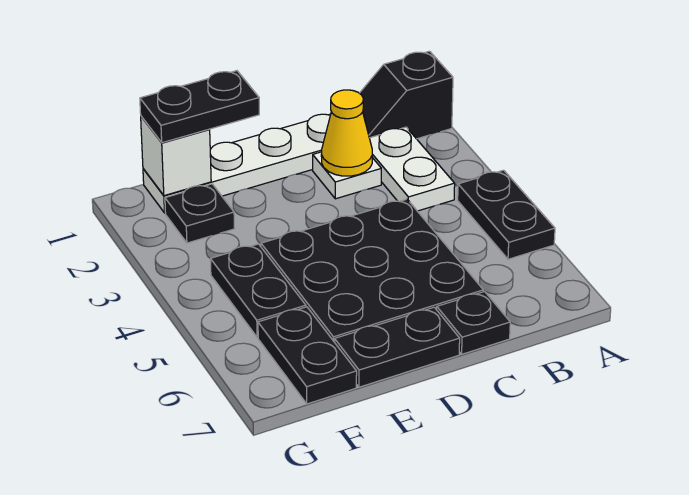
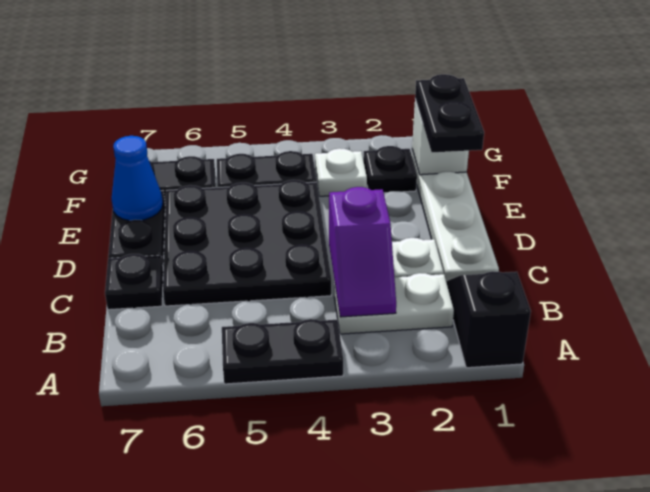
none -> purple 1x2 slope [329,187,396,317]
yellow 1x1 cone [321,90,372,176] -> none
none -> blue 1x1 cone [112,136,163,221]
none -> white 1x1 plate [315,148,367,196]

